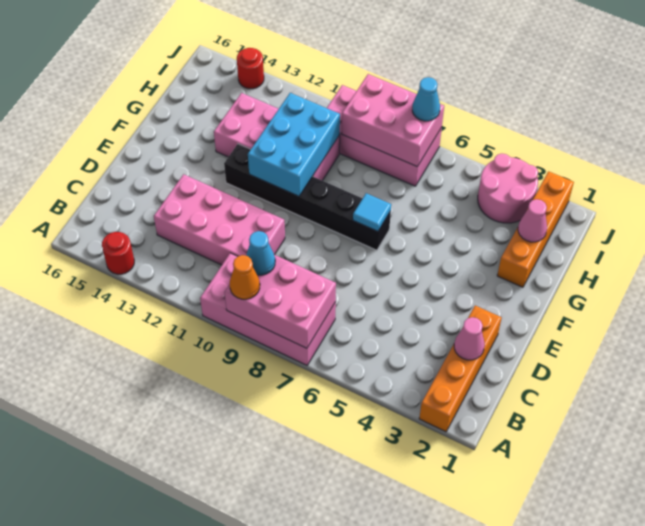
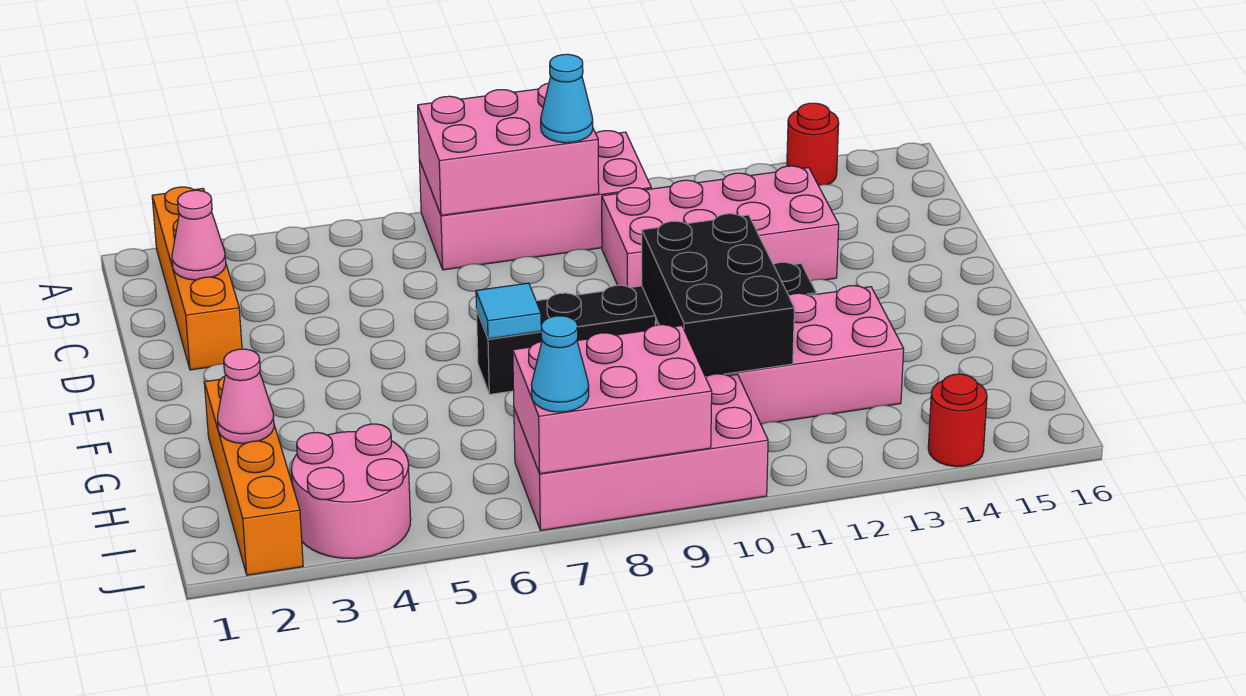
orange 1x1 cone [230,255,260,299] -> none
cyan 2x3 brick [248,93,340,196] -> black 2x3 brick [642,214,795,377]

